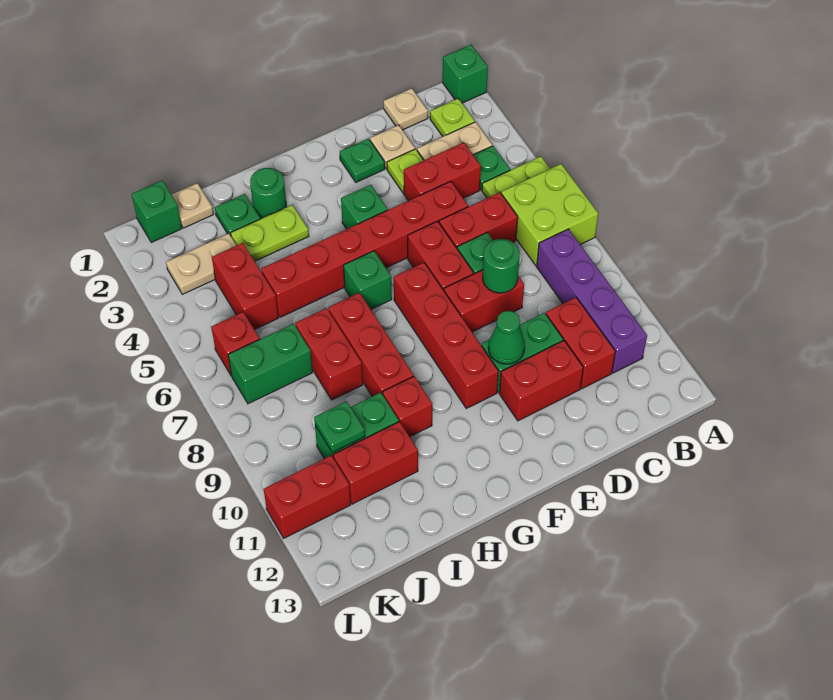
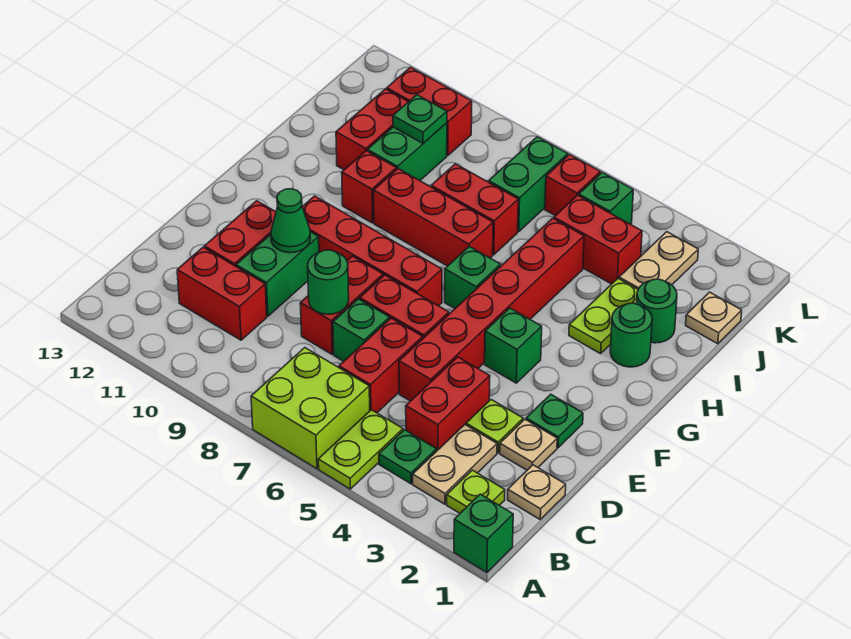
purple 1x4 brick [537,229,647,373] -> none
green 1x1 plate [215,194,260,236] -> green 1x1 round brick [637,279,677,343]
green 1x1 brick [132,180,182,242] -> green 1x1 brick moved to [579,172,633,224]
red 1x2 brick [264,455,351,538] -> red 1x2 brick turned to [387,67,472,156]

